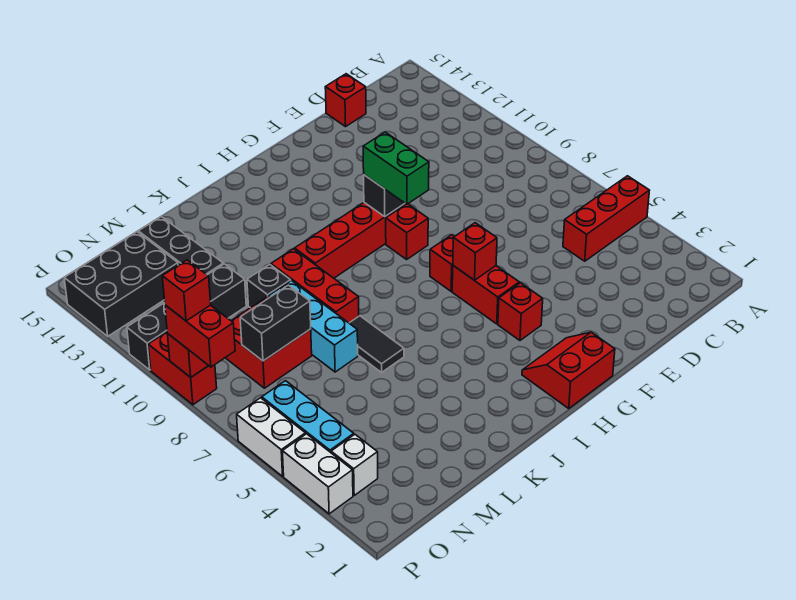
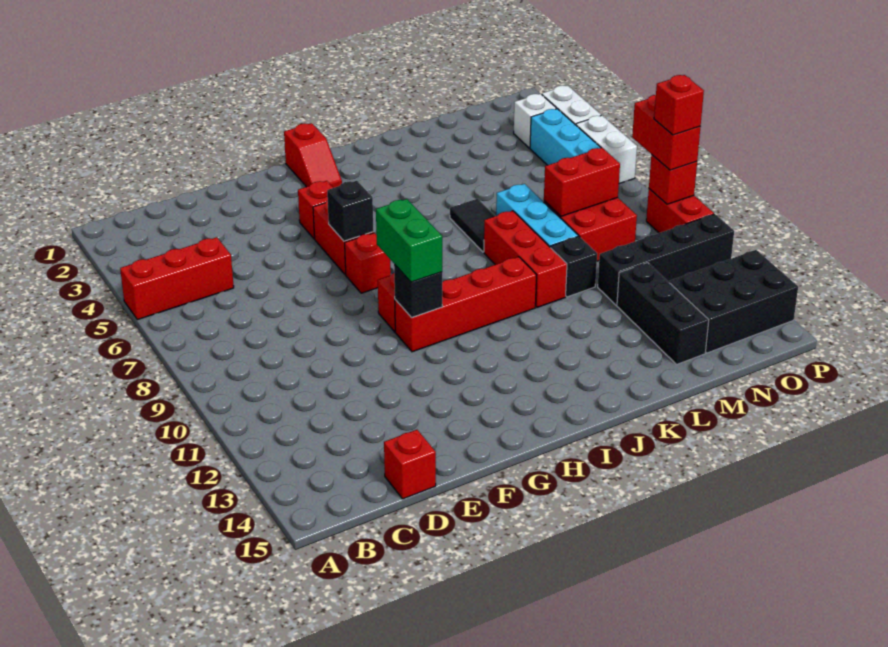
red 2x2 slope [522,332,615,408] -> red 1x2 slope [284,123,342,188]
red 1x1 brick [453,223,497,280] -> black 1x1 brick [327,181,374,241]
black 1x2 brick [240,285,311,361] -> red 1x2 brick [544,148,620,216]

